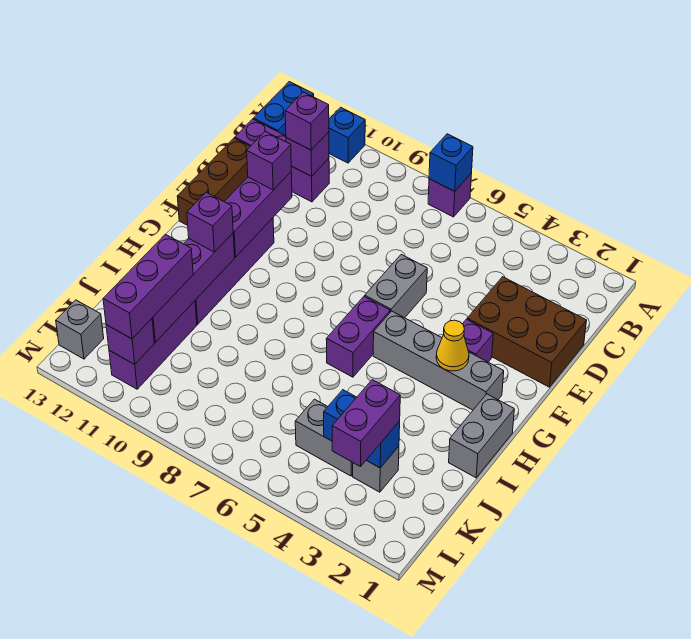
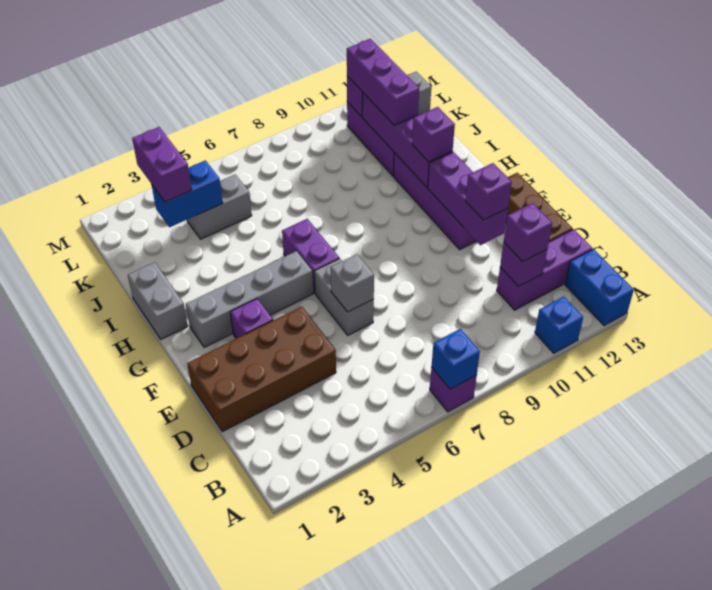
brown 2x3 brick [467,277,587,387] -> brown 2x4 brick [187,306,336,432]
yellow 1x1 cone [436,320,469,371] -> none
grey 1x1 brick [353,446,399,492] -> grey 1x1 brick moved to [330,254,374,312]

